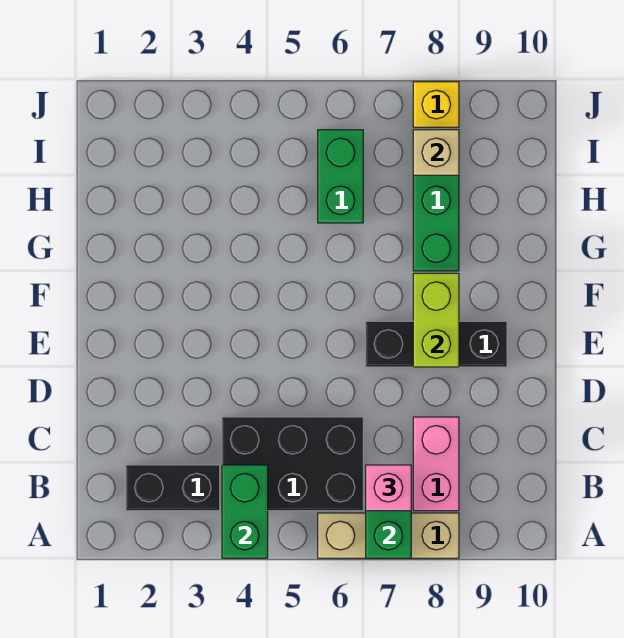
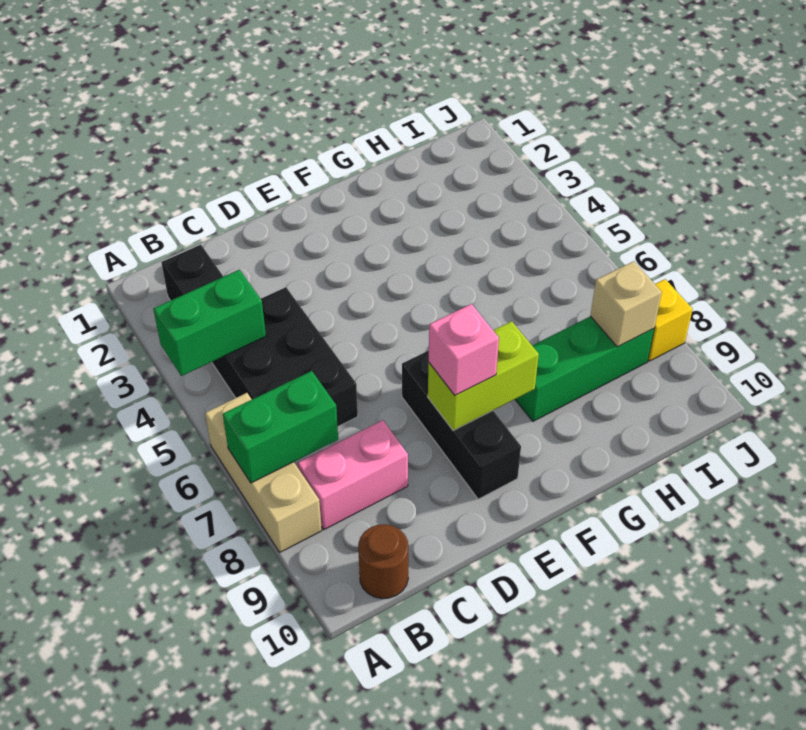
pink 1x1 brick [366,465,411,511] -> pink 1x1 brick moved to [429,304,499,395]
none -> brown 1x1 round brick [358,524,409,599]
green 1x2 brick [318,130,363,223] -> none

